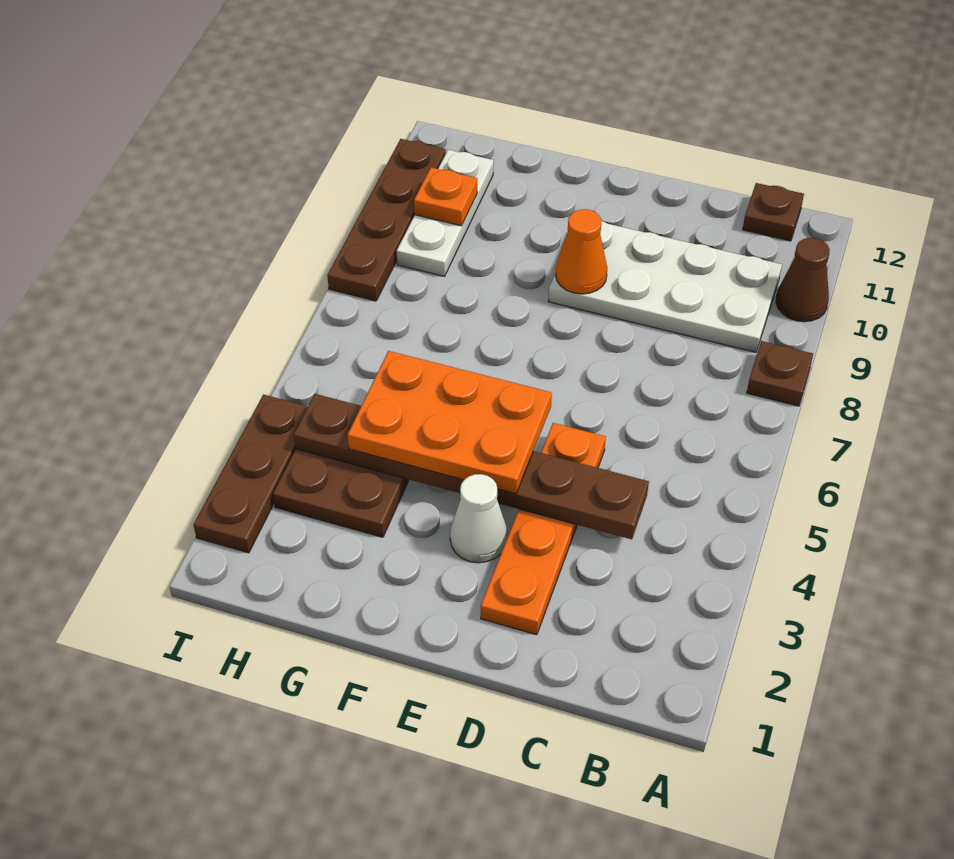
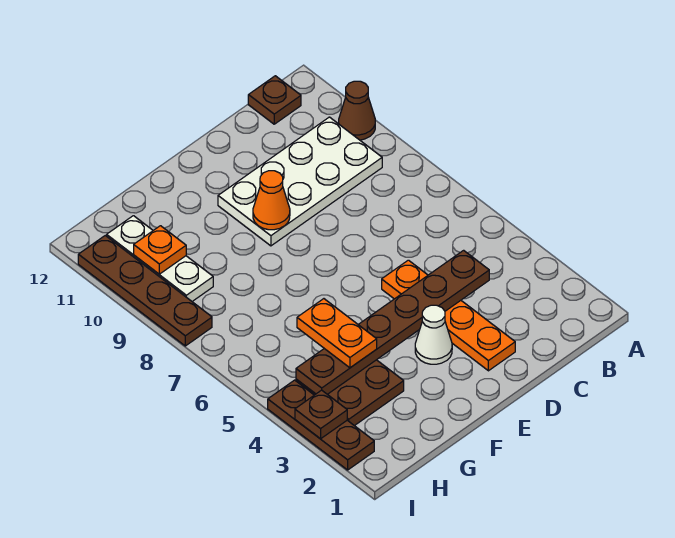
brown 1x1 plate [747,341,813,406] -> brown 1x1 plate moved to [295,390,347,439]
orange 2x3 plate [347,351,552,494] -> orange 1x2 plate [297,299,377,368]

